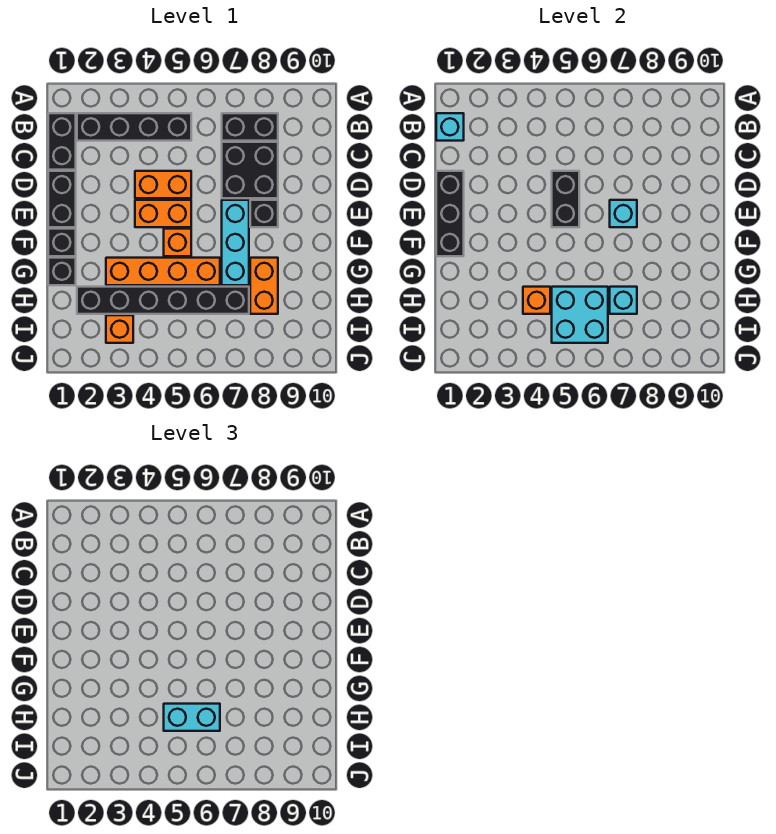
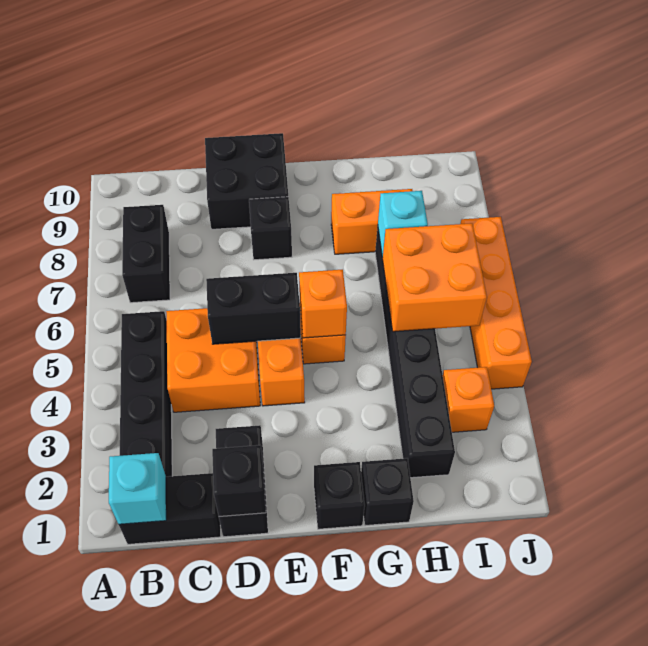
black 2x2 brick [222,142,278,198] -> black 2x2 brick moved to [205,133,288,229]
black 1x2 brick [48,171,76,227] -> black 1x2 brick turned to [216,425,268,537]
black 1x3 brick [436,171,464,256] -> black 1x1 brick [212,445,266,516]
orange 1x2 brick [135,171,191,198] -> orange 2x2 brick [166,308,260,412]
cyan 1x3 brick [222,200,249,285] -> none
cyan 1x1 brick [610,200,637,227] -> none
orange 1x4 brick [106,258,220,285] -> orange 1x4 brick moved to [461,217,532,389]
orange 1x1 brick [523,287,550,314] -> orange 1x1 brick moved to [299,270,347,338]
cyan 2x2 brick [552,287,608,343] -> orange 2x2 brick [382,223,487,332]
cyan 1x2 brick [164,704,220,731] -> none

